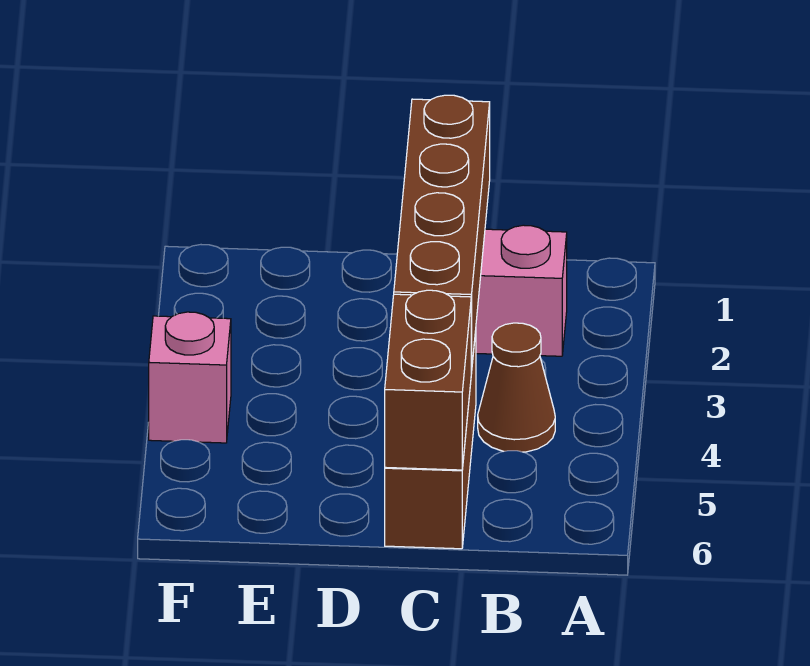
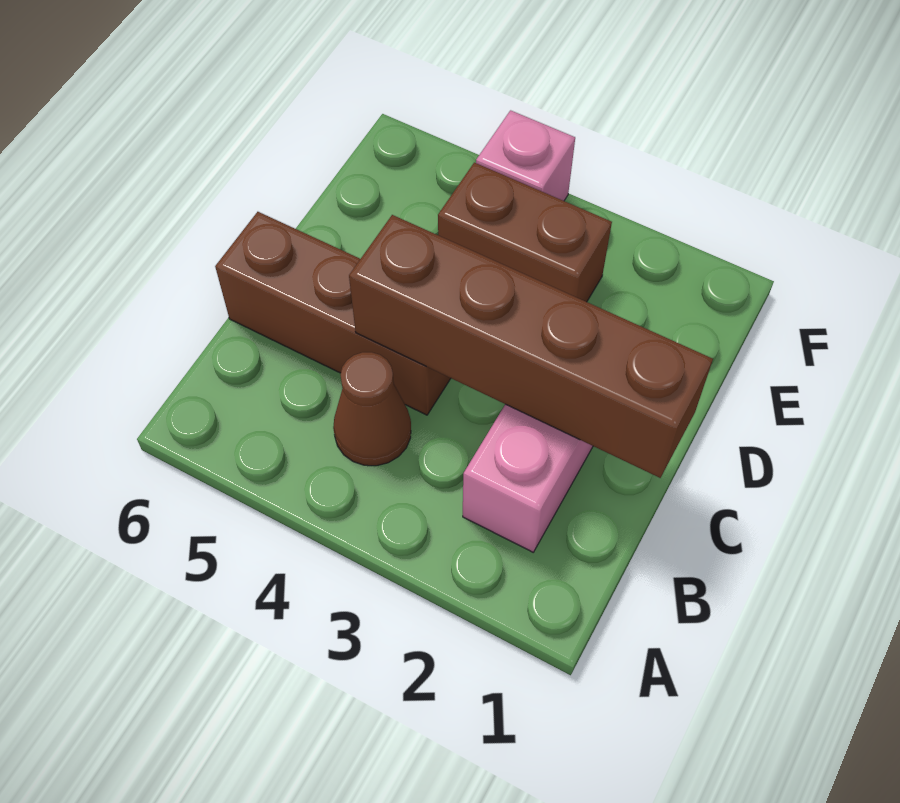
brown 1x2 brick [385,290,471,470] -> brown 1x2 brick moved to [438,163,612,302]

